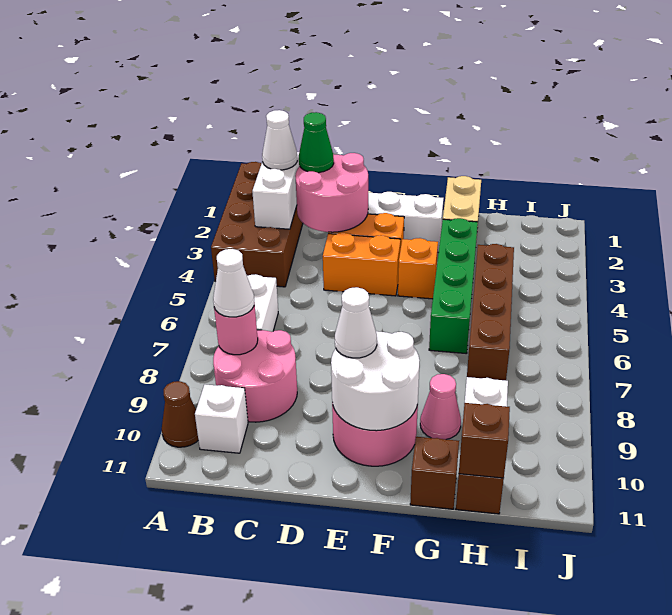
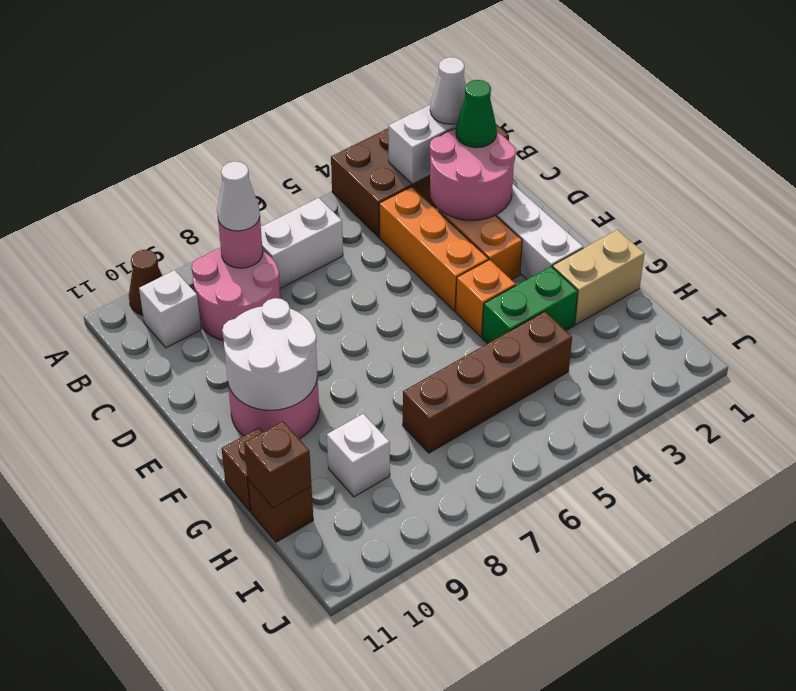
orange 1x2 brick [323,233,400,296] -> orange 1x3 brick [379,187,488,311]
white 1x1 cone [335,287,377,358] -> none
green 1x4 brick [429,218,478,354] -> green 1x2 brick [482,267,578,344]
pink 1x1 cone [420,374,461,440] -> none

